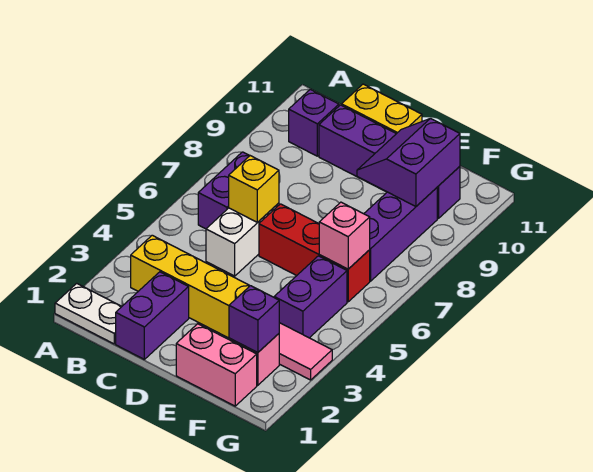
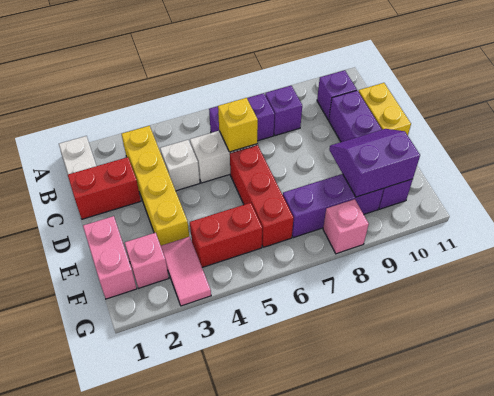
purple 1x2 brick [116,272,189,359] -> red 1x2 brick [68,157,141,219]
none -> white 1x1 brick [160,140,200,191]
purple 1x1 brick [229,286,279,353] -> purple 1x1 brick moved to [265,86,302,136]
purple 1x2 brick [274,256,347,338] -> red 1x2 brick [190,203,262,267]
pink 1x1 brick [319,202,370,269] -> pink 1x1 brick moved to [323,199,369,254]

